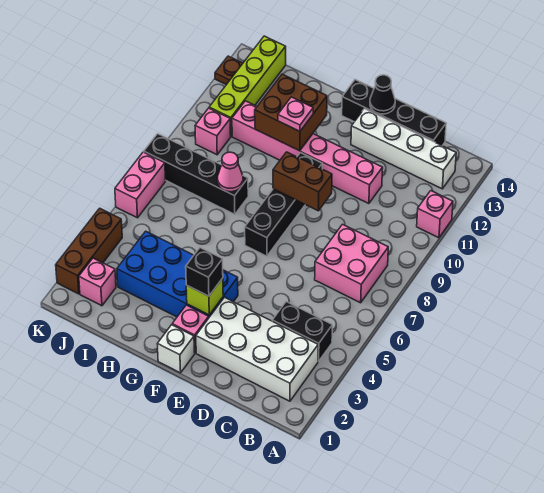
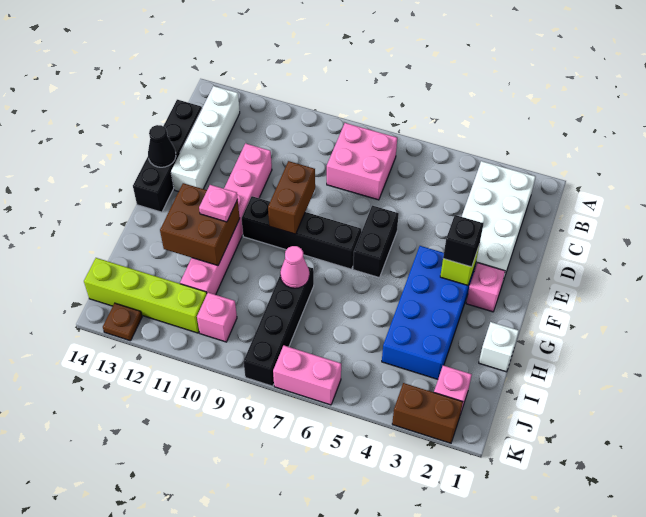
pink 1x1 brick [417,191,453,238] -> none
black 1x2 brick [272,302,332,361] -> black 1x2 brick moved to [353,205,399,277]
white 1x1 brick [158,325,195,373] -> white 1x1 brick moved to [479,322,519,372]
brown 1x3 brick [56,208,122,294] -> brown 1x2 brick [392,383,463,443]

